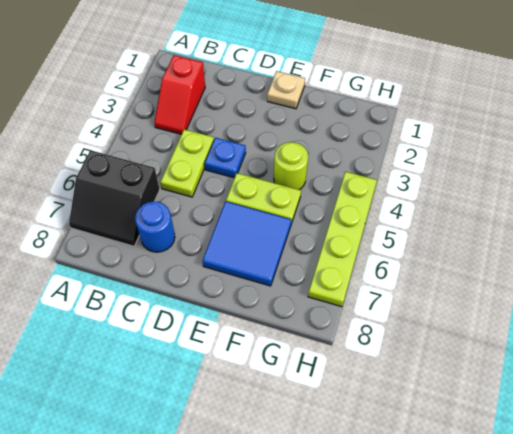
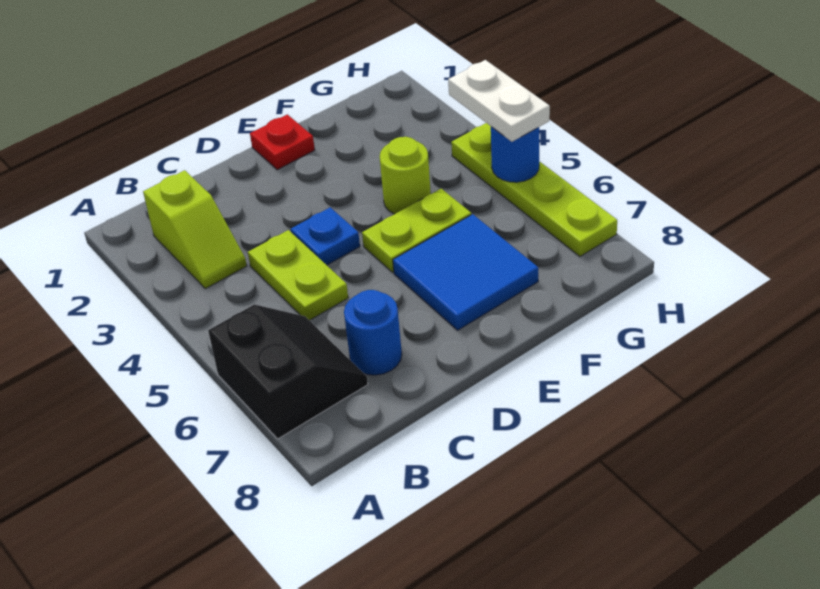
black 2x2 slope [69,150,160,246] -> black 2x2 slope turned to [208,304,368,439]
red 1x2 slope [154,55,205,134] -> lime 1x2 slope [143,170,247,289]
tan 1x1 plate [267,71,305,109] -> red 1x1 plate [250,114,315,170]
none -> white 1x2 plate [448,60,550,142]
none -> blue 1x1 round brick [491,127,539,182]

